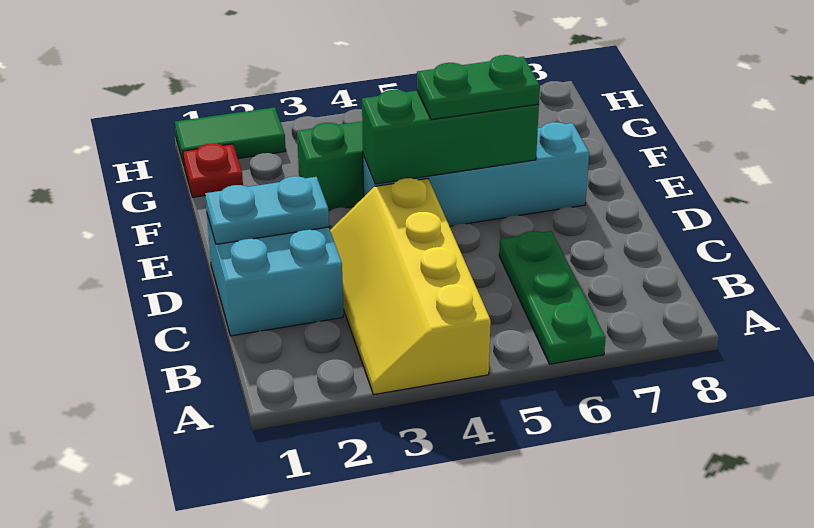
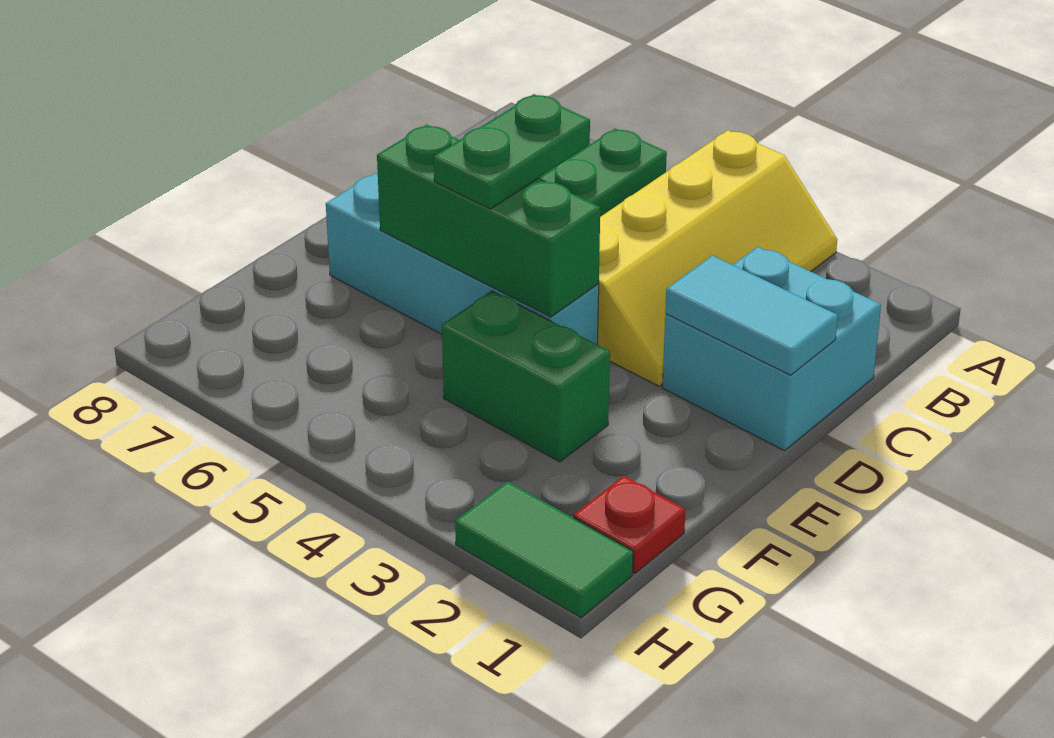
cyan 1x2 plate [205,176,329,244] -> cyan 1x2 tile [665,256,838,375]
green 1x2 plate [417,55,540,120] -> green 1x2 plate turned to [434,94,590,209]

